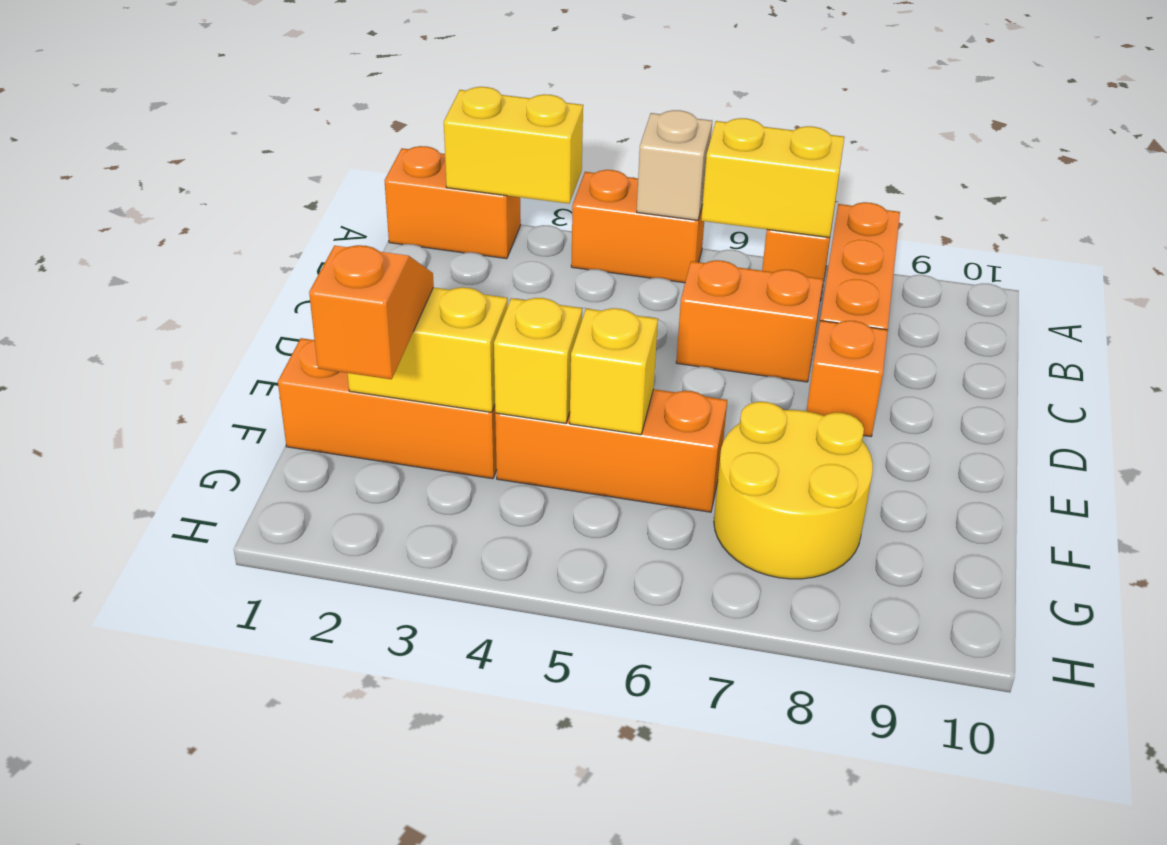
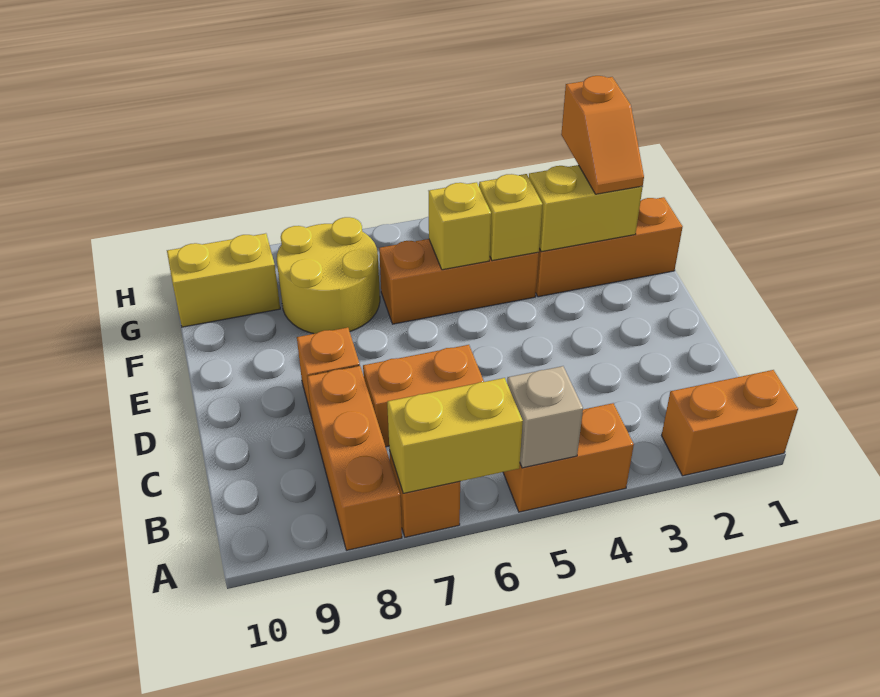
yellow 1x2 brick [444,87,583,204] -> yellow 1x2 brick moved to [167,233,280,327]

